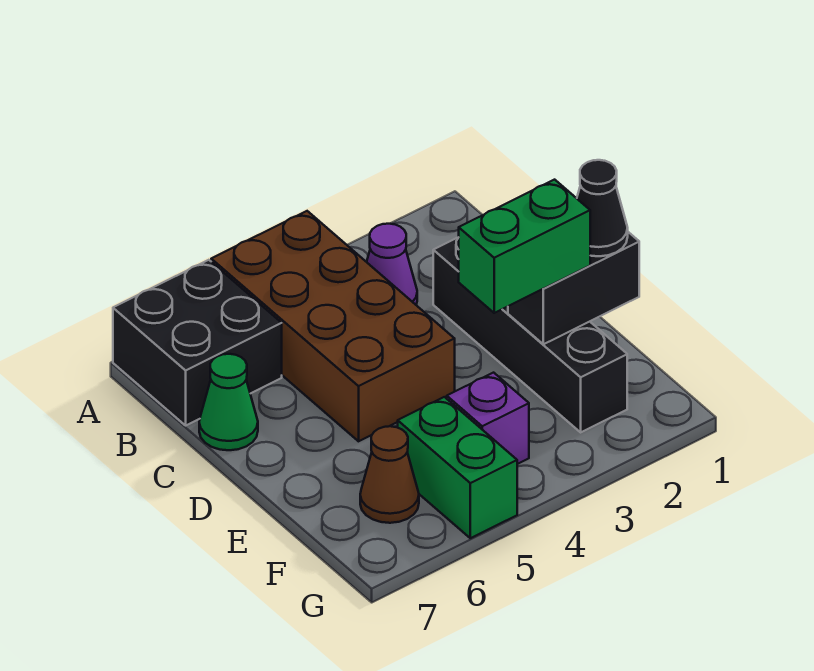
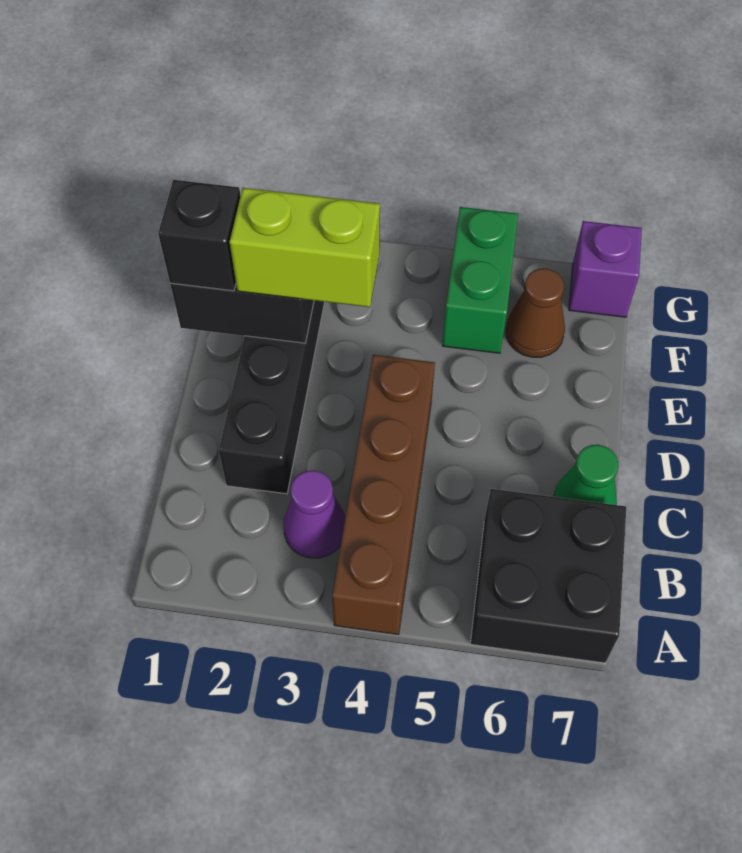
brown 2x4 brick [211,211,455,441] -> brown 1x4 brick [332,355,435,634]
black 1x1 cone [577,160,628,256] -> black 1x1 brick [158,180,241,291]
green 1x2 brick [459,180,590,313] -> lime 1x2 brick [230,188,380,307]
purple 1x1 brick [447,373,529,464] -> purple 1x1 brick moved to [569,221,642,317]

